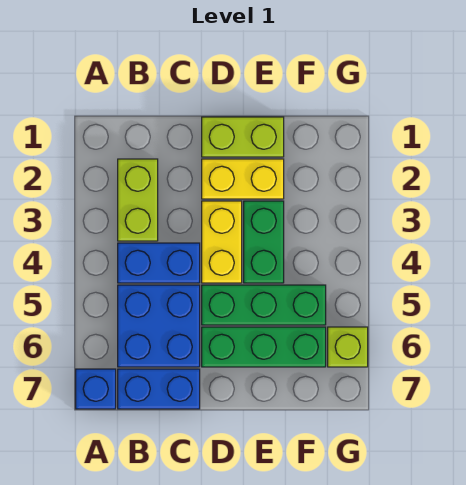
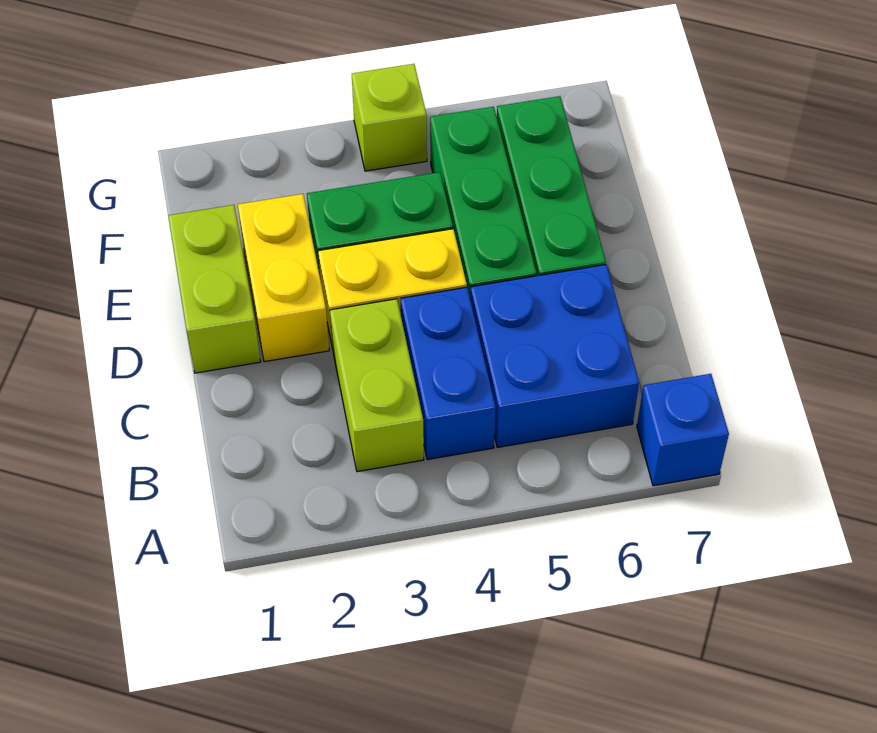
lime 1x2 brick [118,159,158,241] -> lime 1x2 brick turned to [330,299,424,472]
blue 1x2 brick [118,369,200,409] -> none
lime 1x1 brick [328,327,368,367] -> lime 1x1 brick moved to [352,64,427,171]

